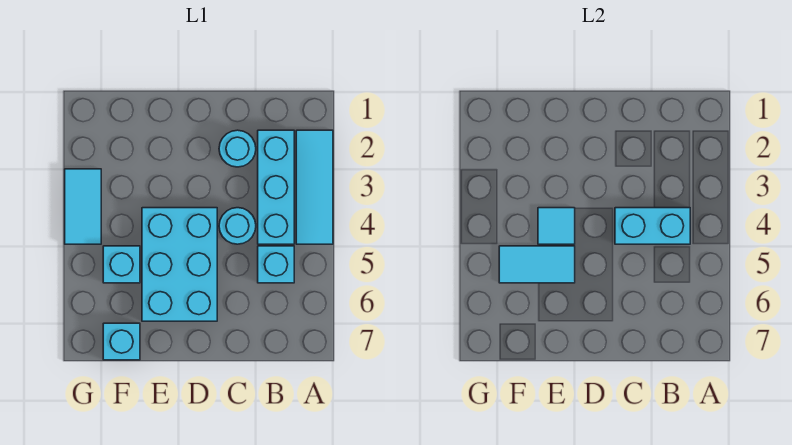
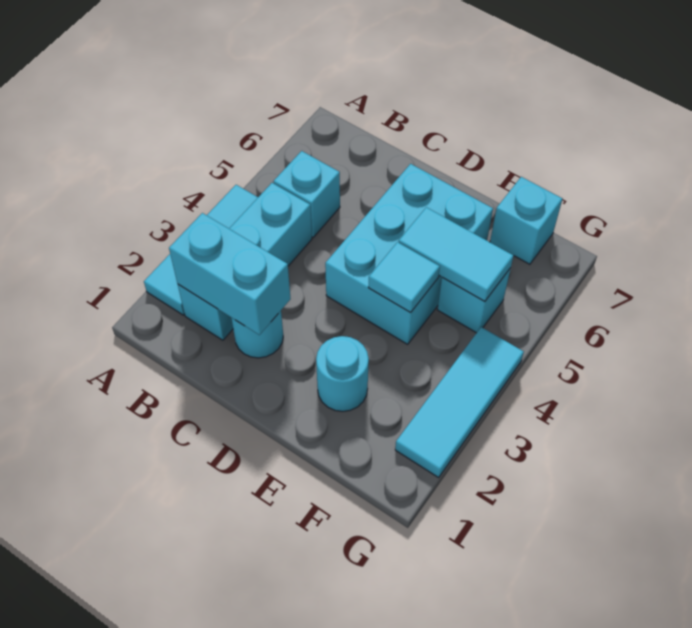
cyan 1x2 brick [615,208,690,244] -> cyan 1x2 brick moved to [169,213,291,335]
cyan 1x1 round brick [219,208,256,244] -> cyan 1x1 round brick moved to [316,336,369,411]
cyan 1x2 tile [65,169,101,244] -> cyan 1x3 tile [395,327,524,477]

